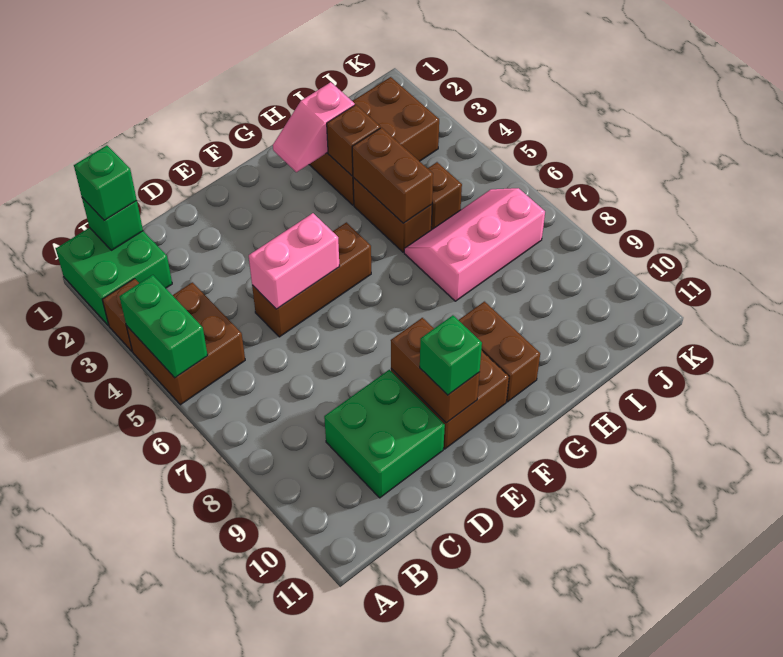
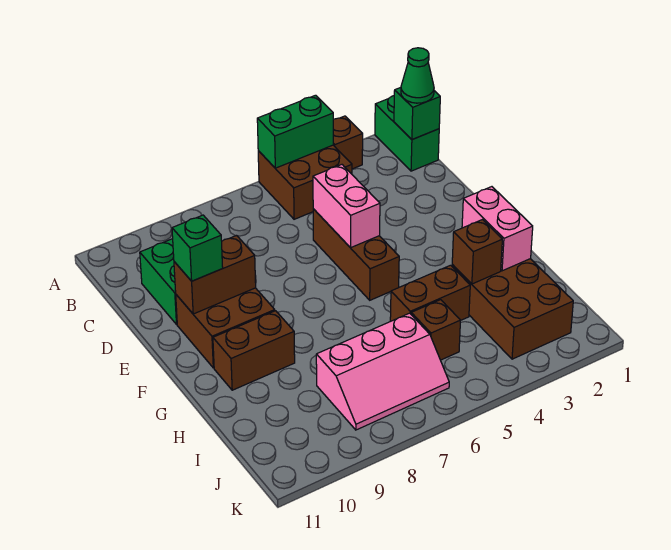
green 2x2 brick [56,227,172,326] -> green 1x2 brick [375,96,439,171]
green 1x1 brick [74,145,137,221] -> green 1x1 cone [401,48,434,103]
pink 1x2 slope [273,82,355,172] -> pink 1x2 brick [462,187,533,271]
brown 1x2 brick [352,128,433,223] -> none
pink 2x3 slope [404,188,545,301] -> pink 2x3 slope turned to [316,313,449,430]

